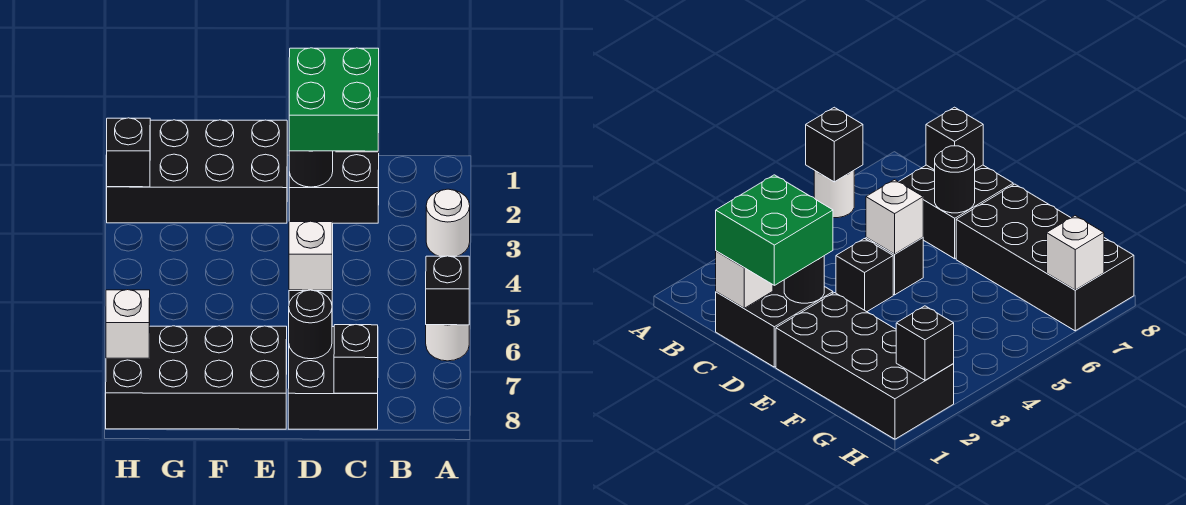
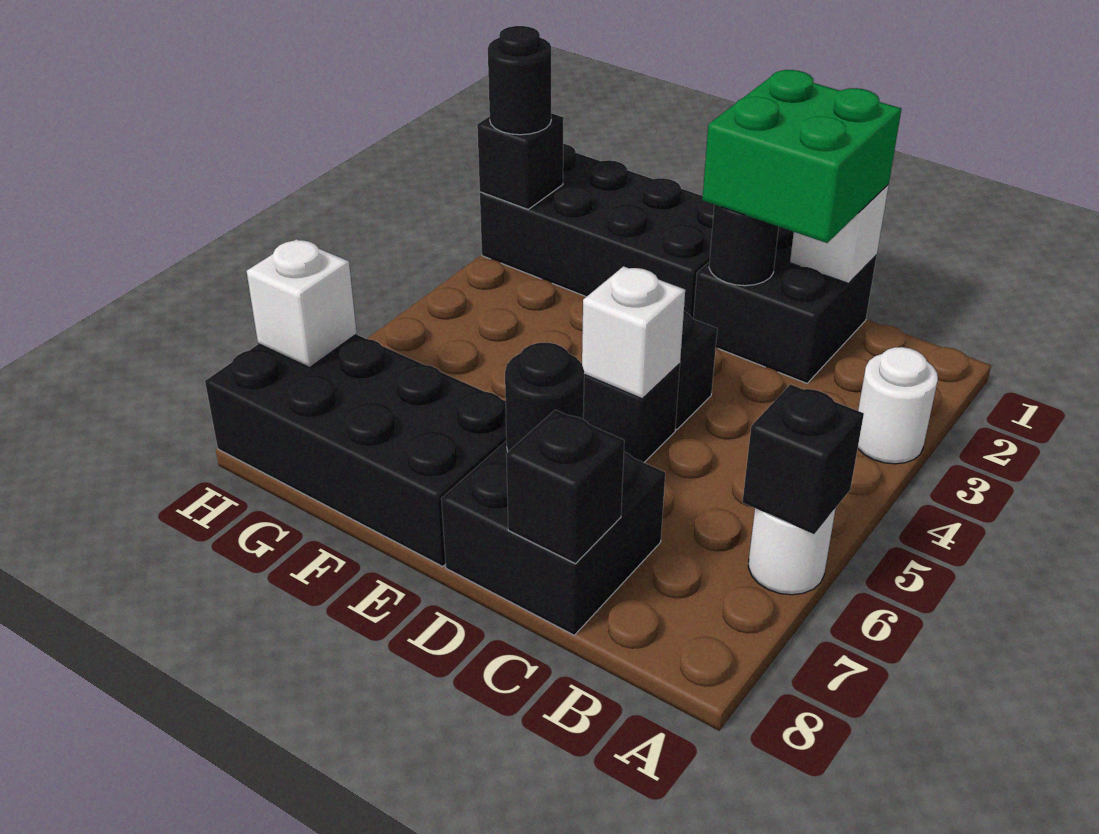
none -> black 1x1 round brick [488,26,551,135]

